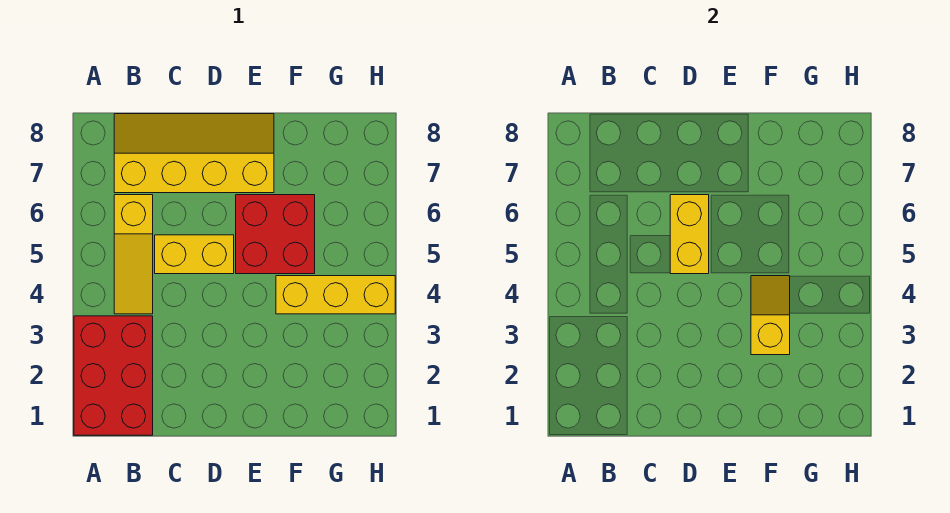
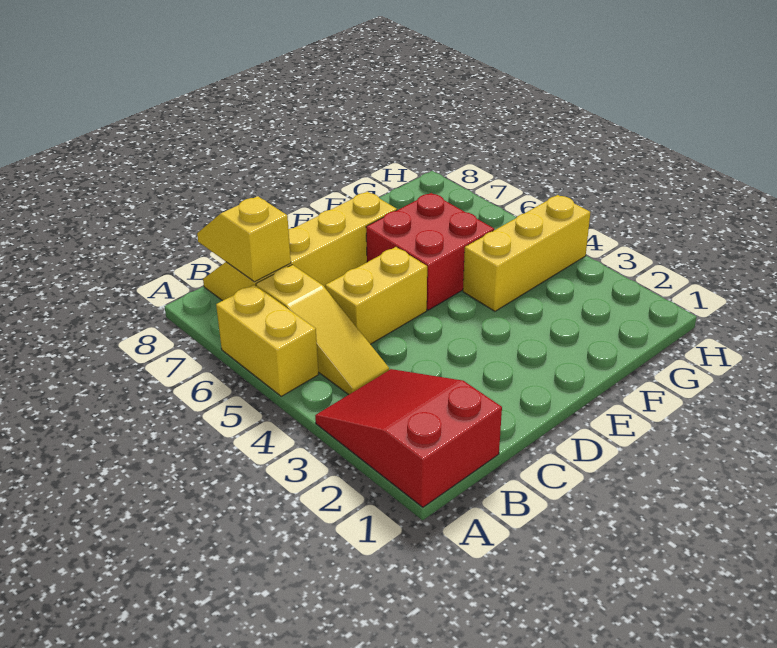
red 2x3 brick [74,316,153,435] -> red 2x3 slope [315,369,502,507]
yellow 1x2 brick [670,195,709,274] -> yellow 1x2 brick moved to [216,285,319,396]
yellow 1x2 slope [751,276,790,355] -> yellow 1x2 slope moved to [197,196,291,282]

